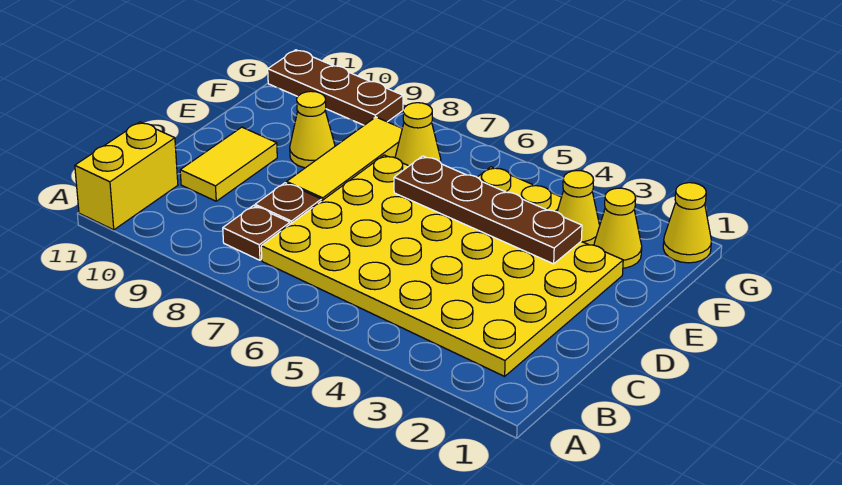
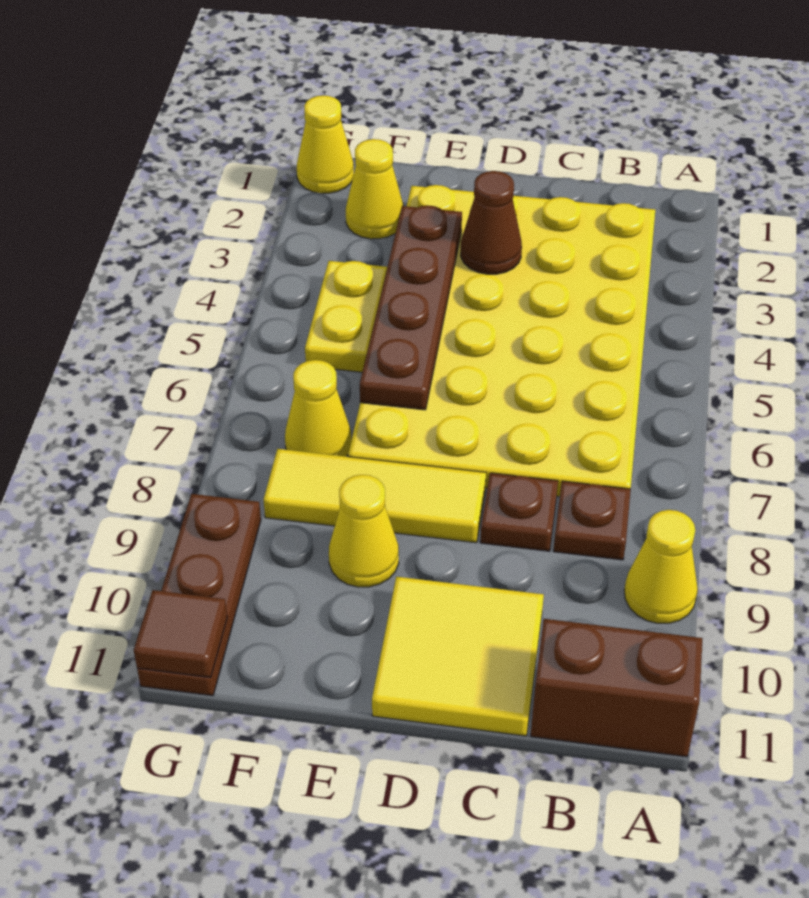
yellow 1x2 brick [75,122,178,230] -> brown 1x2 brick [531,619,703,757]
yellow 1x2 tile [180,127,277,201] -> yellow 2x2 tile [372,577,544,736]
none -> brown 1x1 cone [461,171,522,274]
yellow 1x1 cone [557,171,600,245] -> yellow 1x1 cone moved to [624,510,698,623]
none -> brown 1x1 tile [134,590,227,678]

